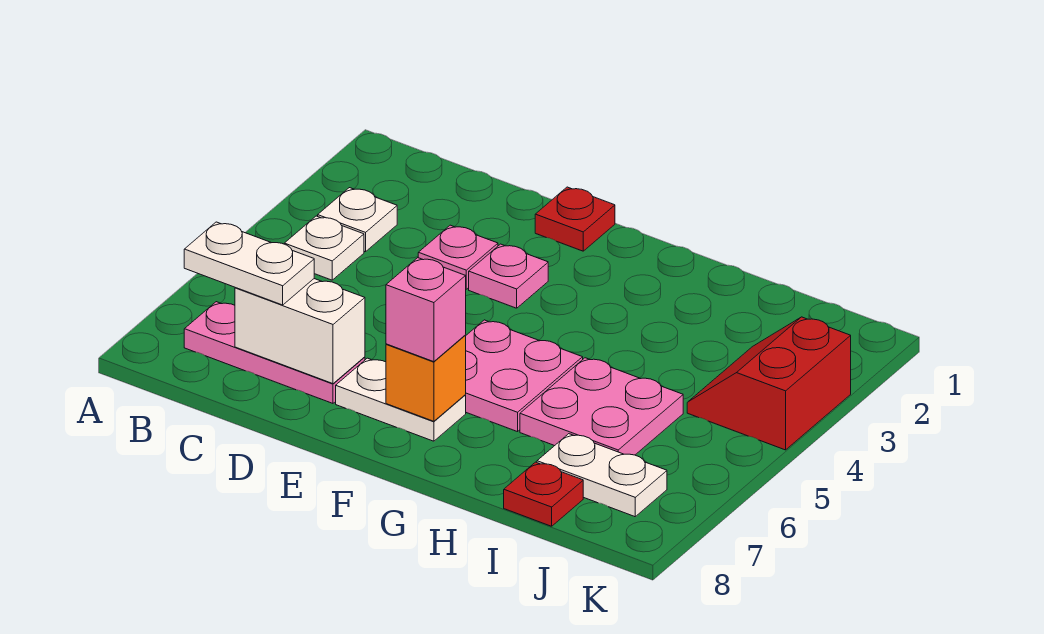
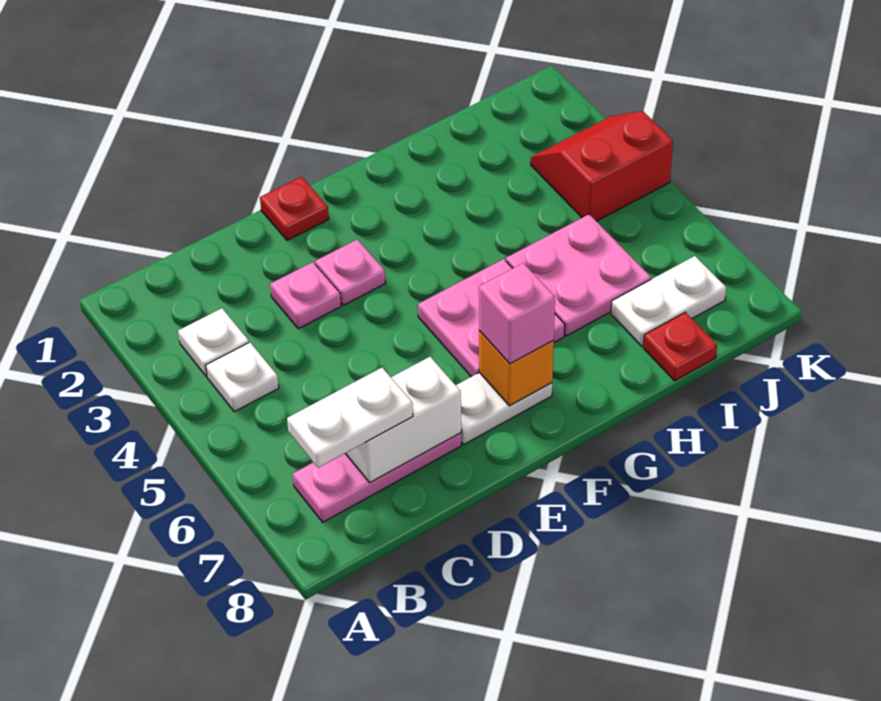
red 2x2 slope [687,317,851,450] -> red 2x2 slope turned to [531,111,673,221]

